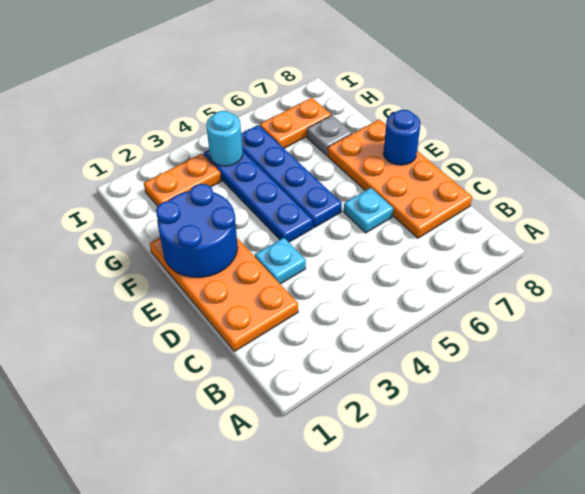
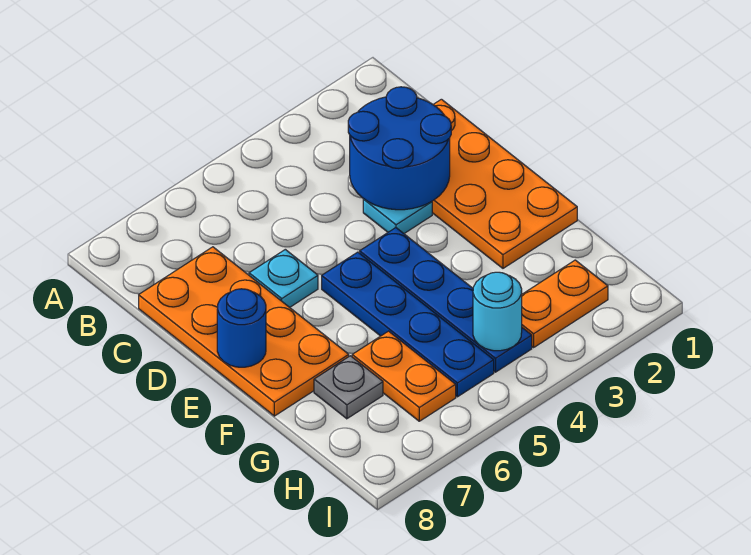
blue 2x2 round brick [156,184,238,278] -> blue 2x2 round brick moved to [348,87,451,210]
orange 1x2 plate [260,98,331,148] -> orange 1x2 plate turned to [352,331,456,421]

